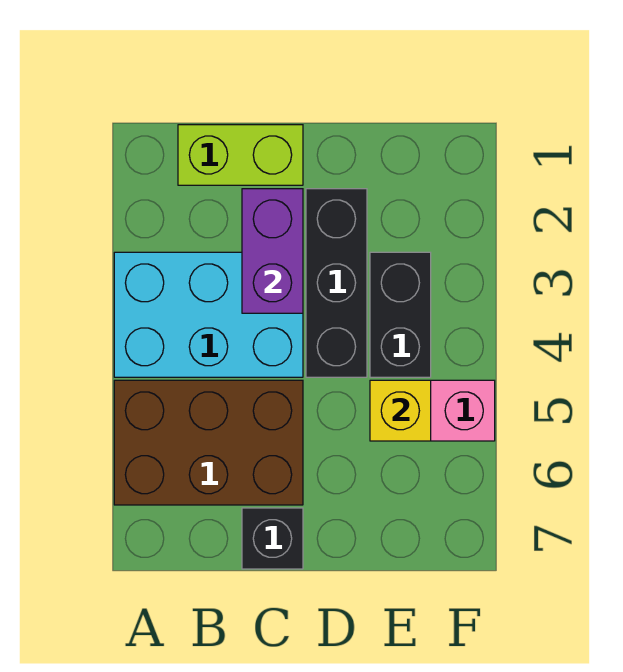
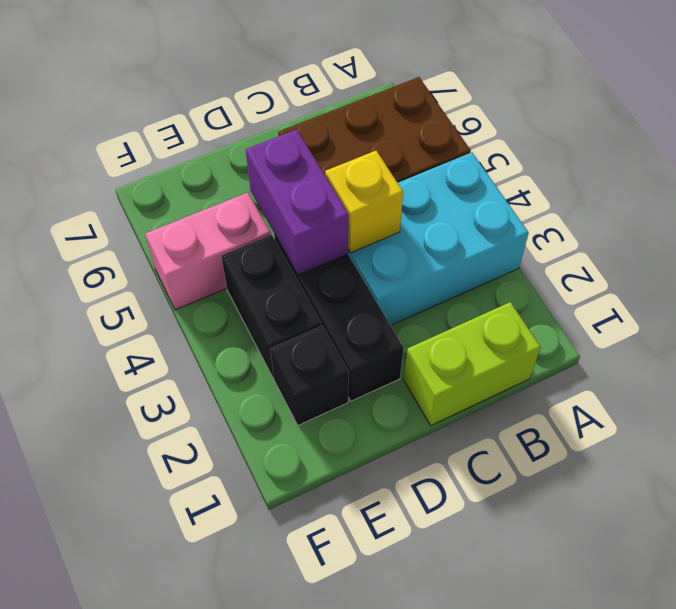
purple 1x2 brick [242,189,303,313] -> purple 1x2 brick moved to [246,129,349,275]
black 1x1 brick [242,508,303,569] -> black 1x1 brick moved to [270,326,349,425]
yellow 1x1 brick [370,380,431,441] -> yellow 1x1 brick moved to [325,151,403,253]

